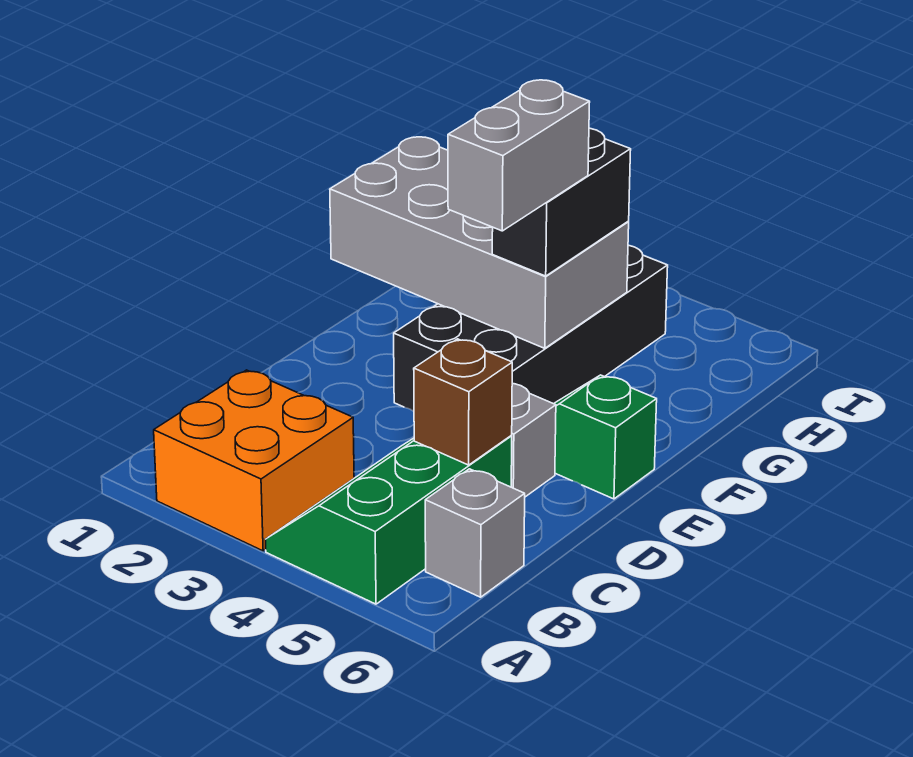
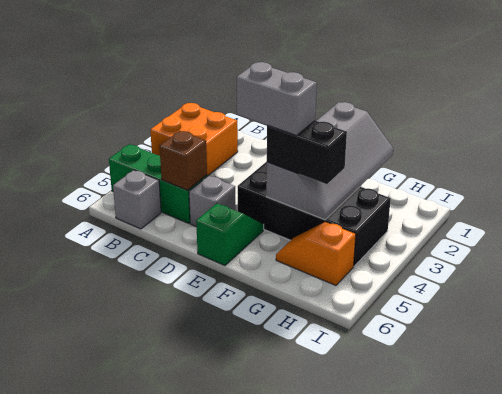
grey 2x4 brick [330,137,629,348] -> grey 2x4 slope [266,102,393,220]
none -> orange 1x2 slope [276,222,356,285]

